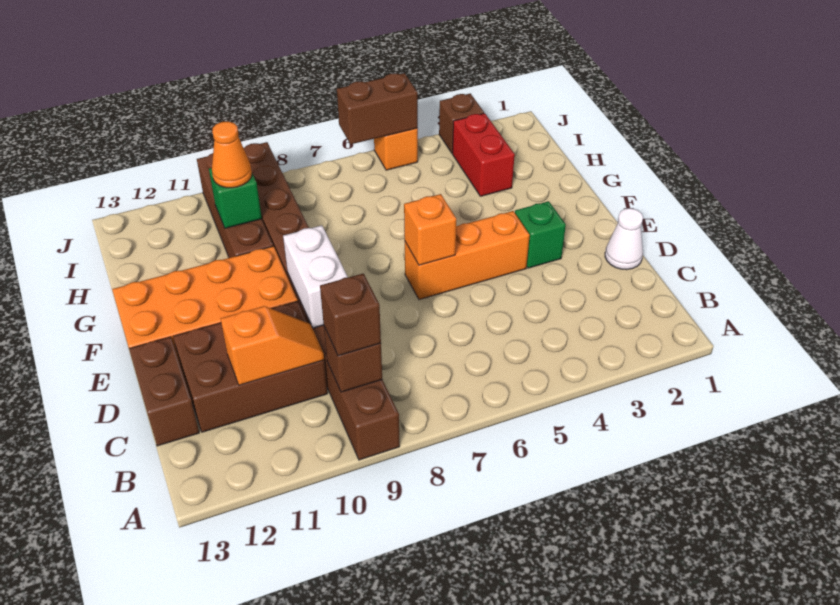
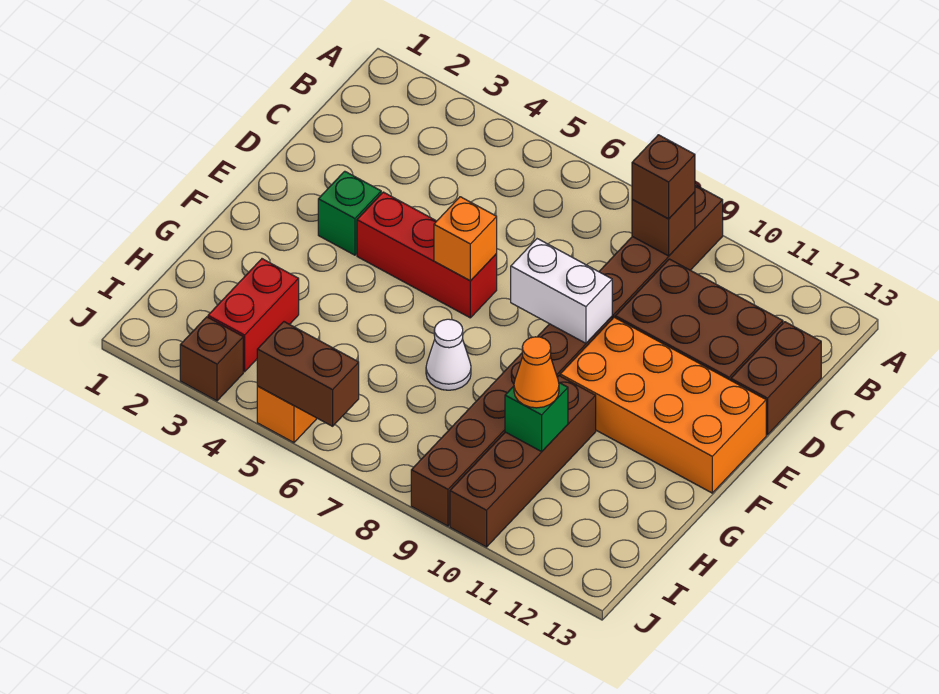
orange 1x2 slope [220,306,324,385] -> none
white 1x1 cone [605,208,643,270] -> white 1x1 cone moved to [426,319,471,390]
white 1x2 brick [283,225,348,328] -> white 1x2 brick turned to [511,239,612,343]
orange 1x3 brick [405,211,530,300] -> red 1x3 brick [357,192,497,318]

